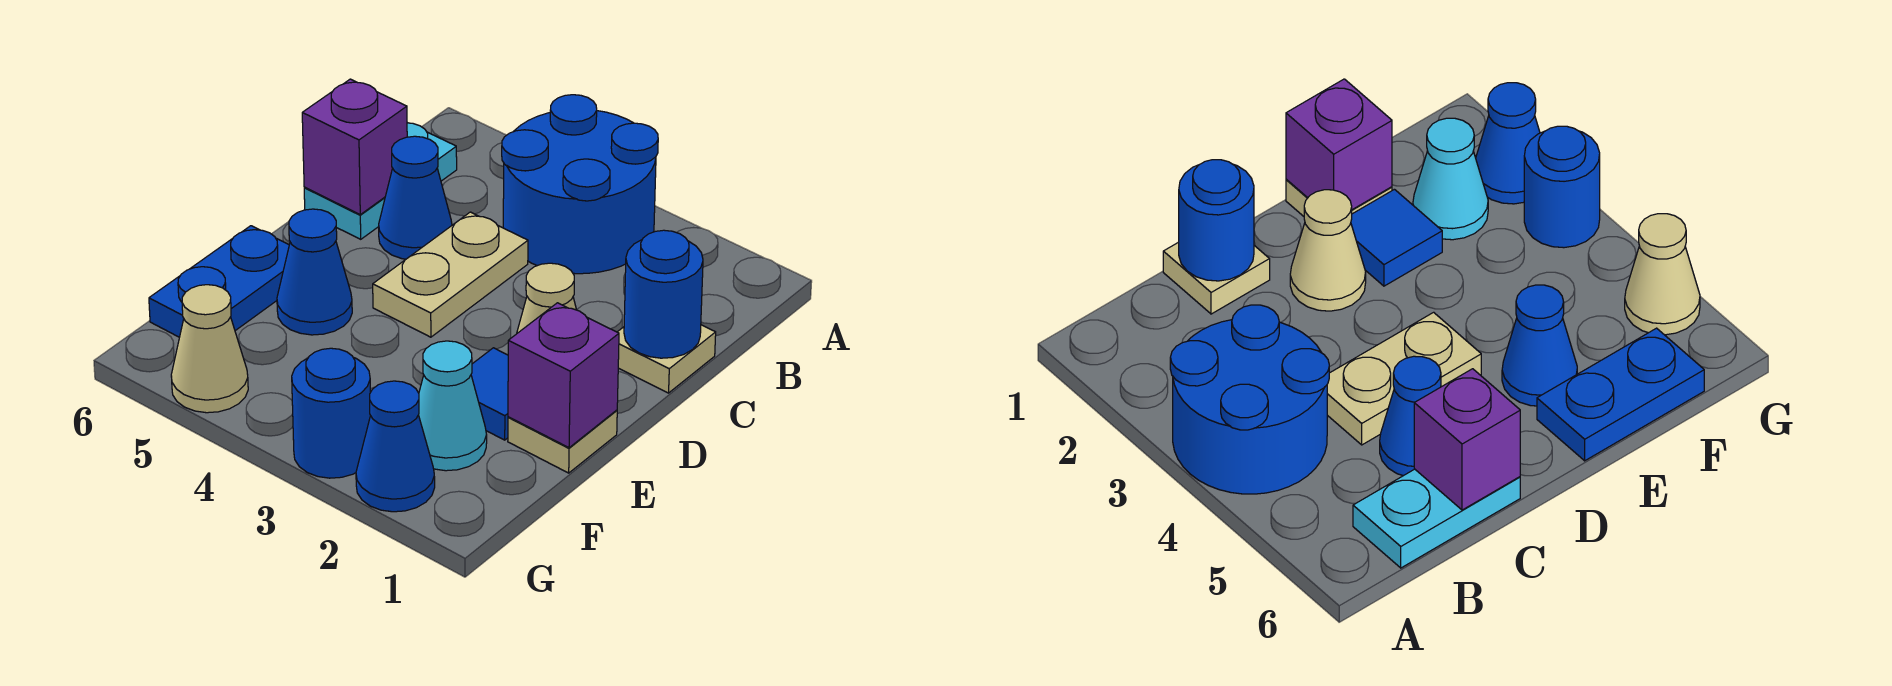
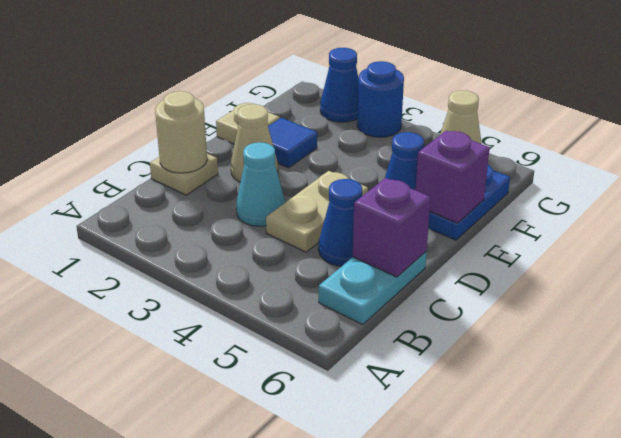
blue 2x2 round brick [502,95,658,274] -> none
blue 1x1 round brick [624,230,703,358] -> tan 1x1 round brick [155,91,207,173]
purple 1x1 brick [508,303,619,448] -> purple 1x1 brick moved to [416,131,490,223]
cyan 1x1 cone [419,341,487,471] -> cyan 1x1 cone moved to [236,142,285,226]

